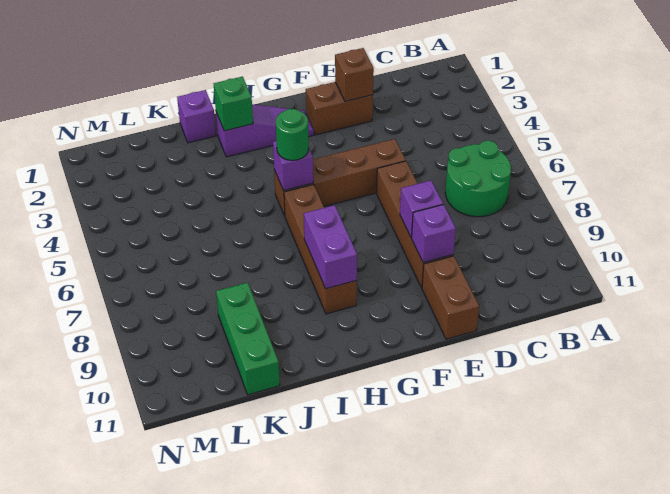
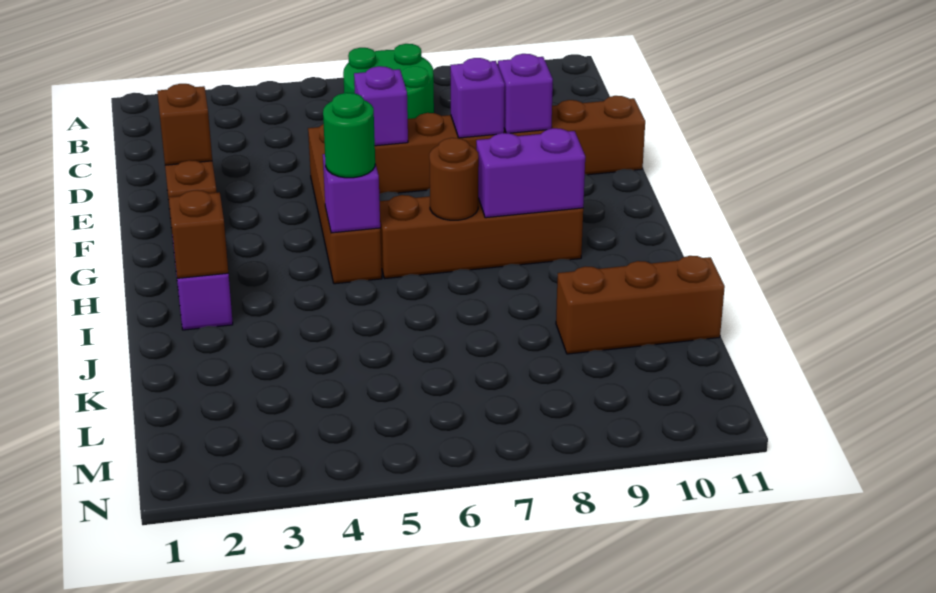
none -> brown 1x1 round brick [429,138,479,220]
green 1x1 brick [214,77,253,131] -> brown 1x1 brick [169,190,228,278]
purple 1x1 brick [177,90,216,143] -> purple 1x1 brick moved to [354,66,408,146]
green 1x3 brick [216,283,280,395] -> brown 1x3 brick [556,256,725,354]

